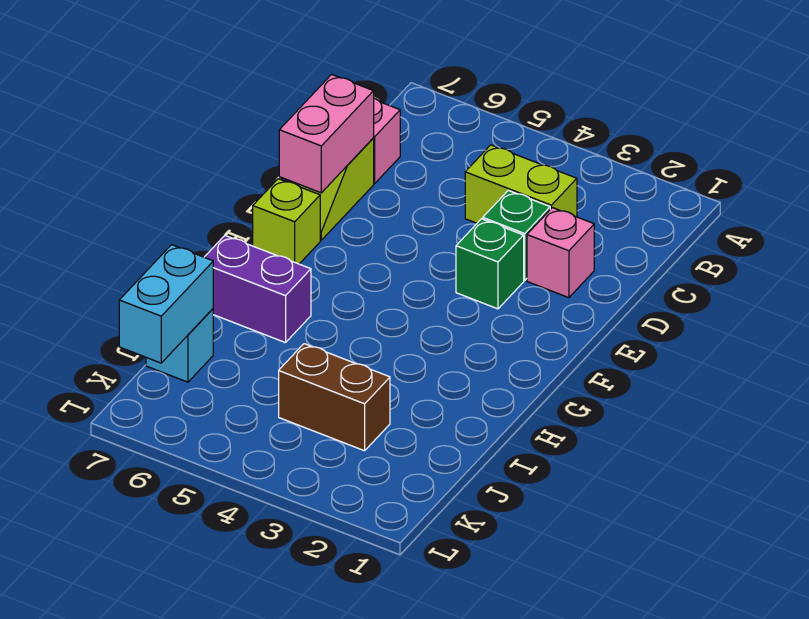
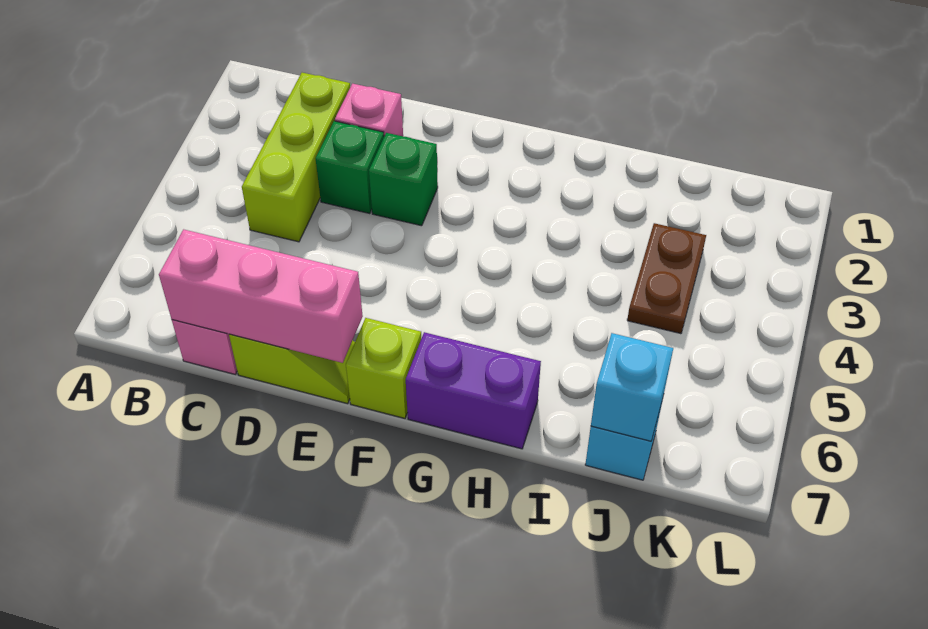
lime 1x2 brick [465,145,577,223] -> lime 1x3 brick [242,73,350,242]
pink 1x2 brick [279,74,374,193] -> pink 1x3 brick [159,229,363,363]
purple 1x2 brick [205,236,311,343] -> purple 1x2 brick turned to [406,332,541,449]
brown 1x2 brick [279,344,390,451] -> brown 1x2 plate [627,223,706,334]
cyan 1x2 brick [119,245,213,363] -> cyan 1x1 brick [591,333,673,441]

